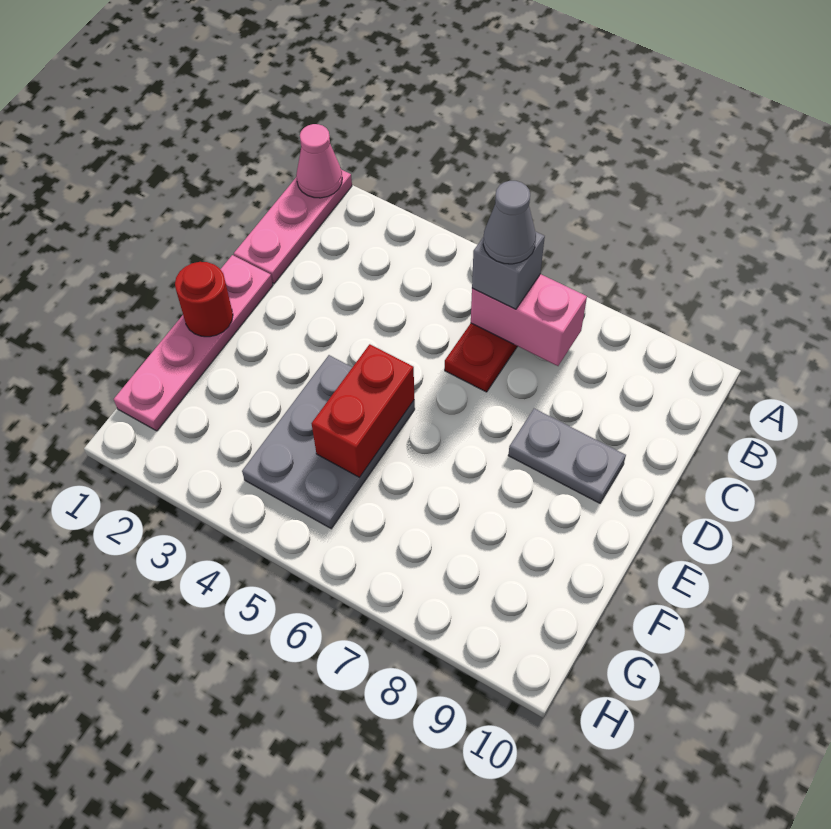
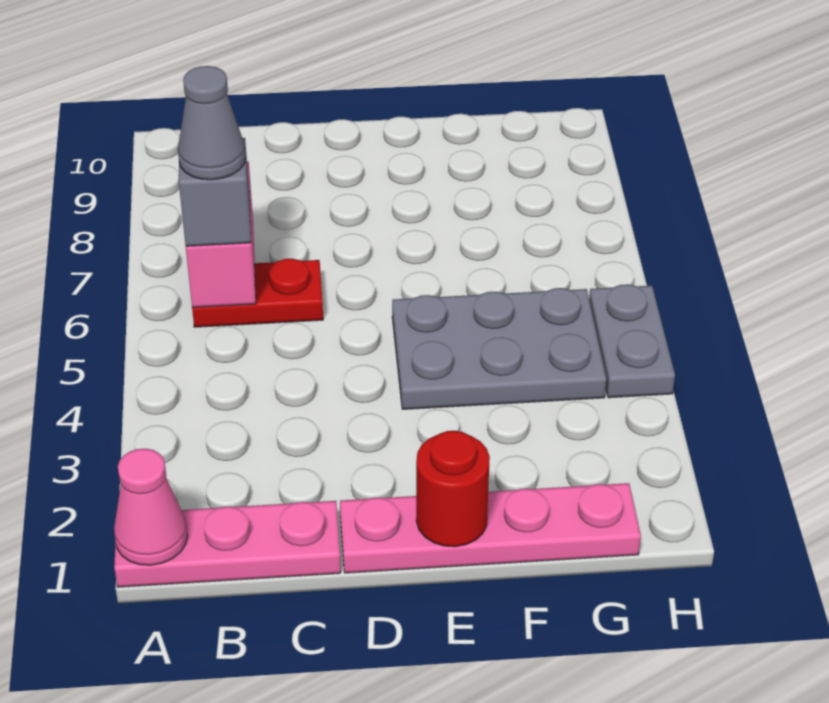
grey 1x2 plate [508,408,626,503] -> grey 1x2 plate moved to [589,284,675,398]
red 1x2 brick [312,344,414,477] -> none

